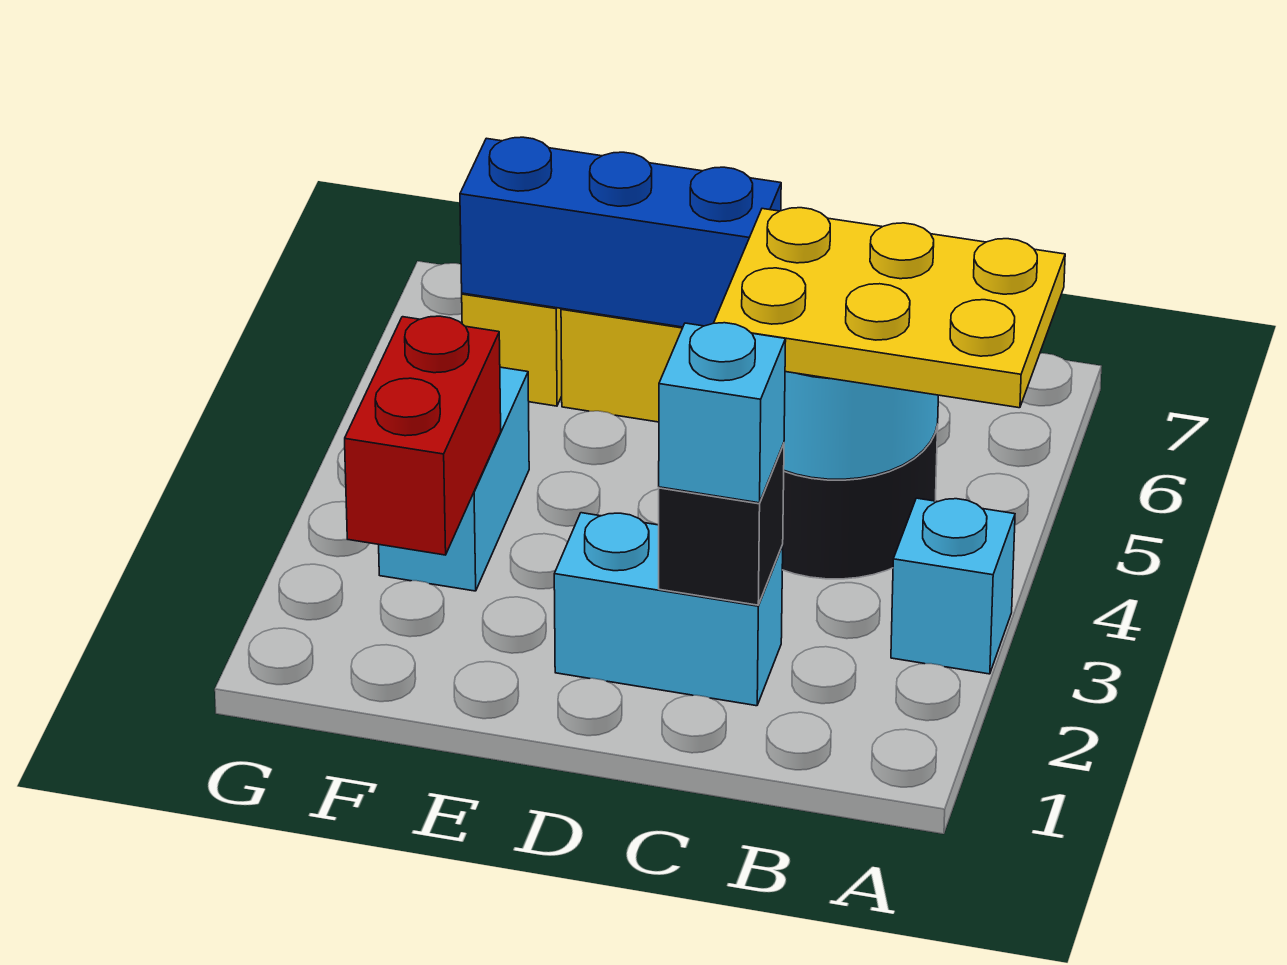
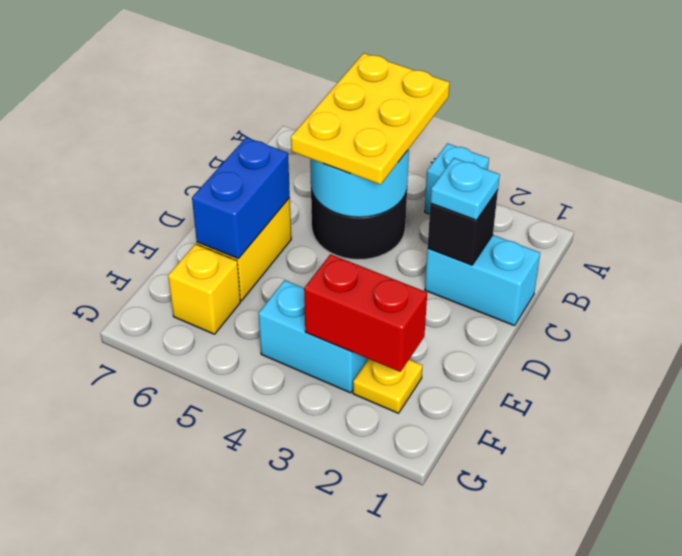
cyan 1x2 brick [554,513,783,706] -> cyan 1x2 brick turned to [425,235,540,326]
cyan 1x1 brick [659,323,786,503] -> cyan 1x1 plate [430,158,500,220]
blue 1x3 brick [460,137,781,327] -> blue 1x2 brick [192,137,290,259]
none -> yellow 1x1 plate [353,359,422,413]

